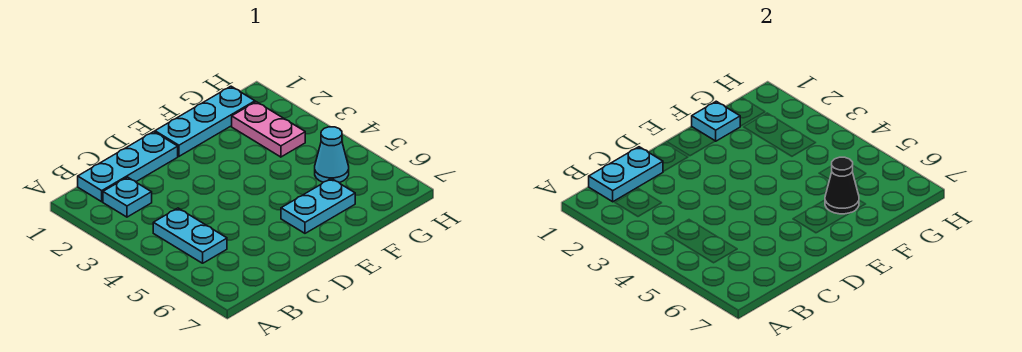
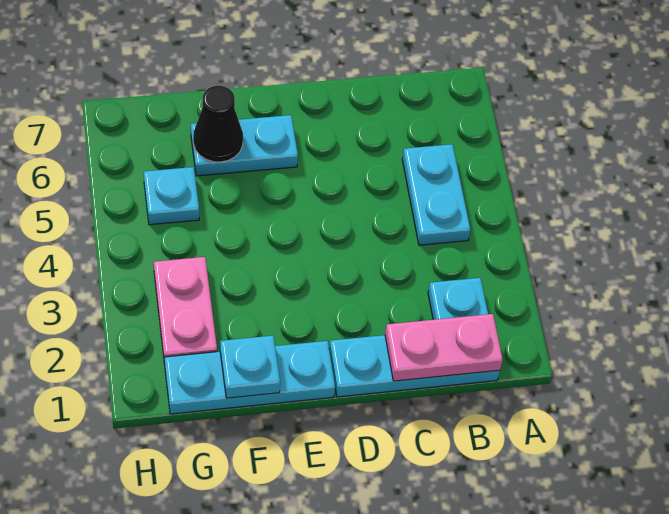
cyan 1x2 plate [589,147,663,202] -> pink 1x2 plate [385,314,503,381]
cyan 1x1 cone [315,127,349,183] -> cyan 1x1 plate [144,167,199,225]

